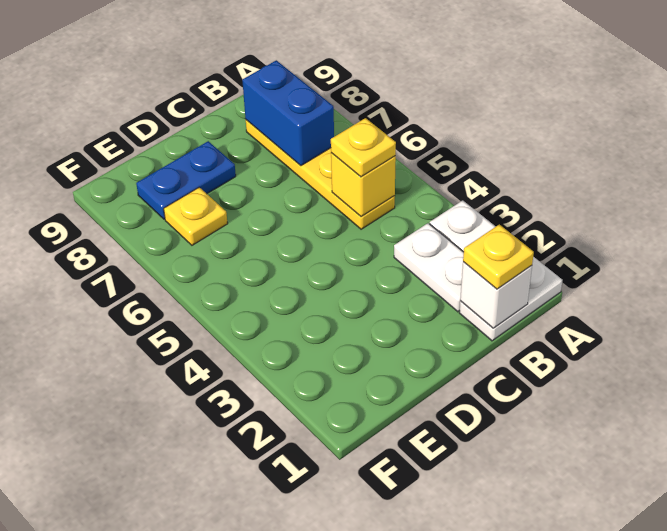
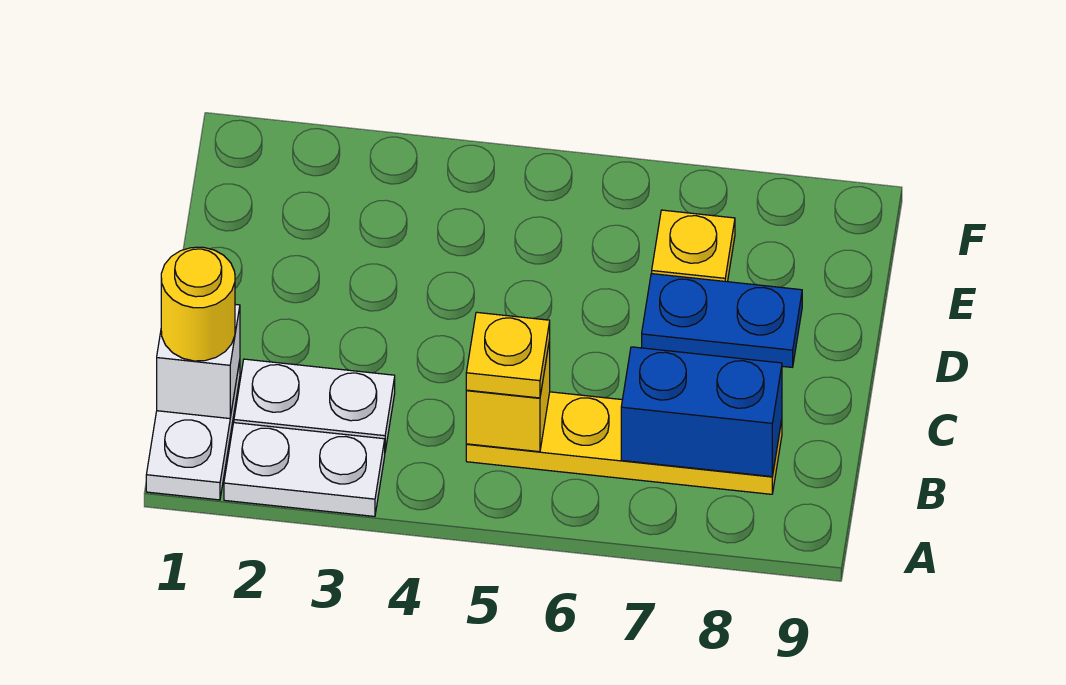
yellow 1x1 plate [463,224,534,289] -> yellow 1x1 round brick [161,247,235,361]
blue 1x2 plate [136,141,236,219] -> blue 1x2 plate turned to [642,274,802,367]

